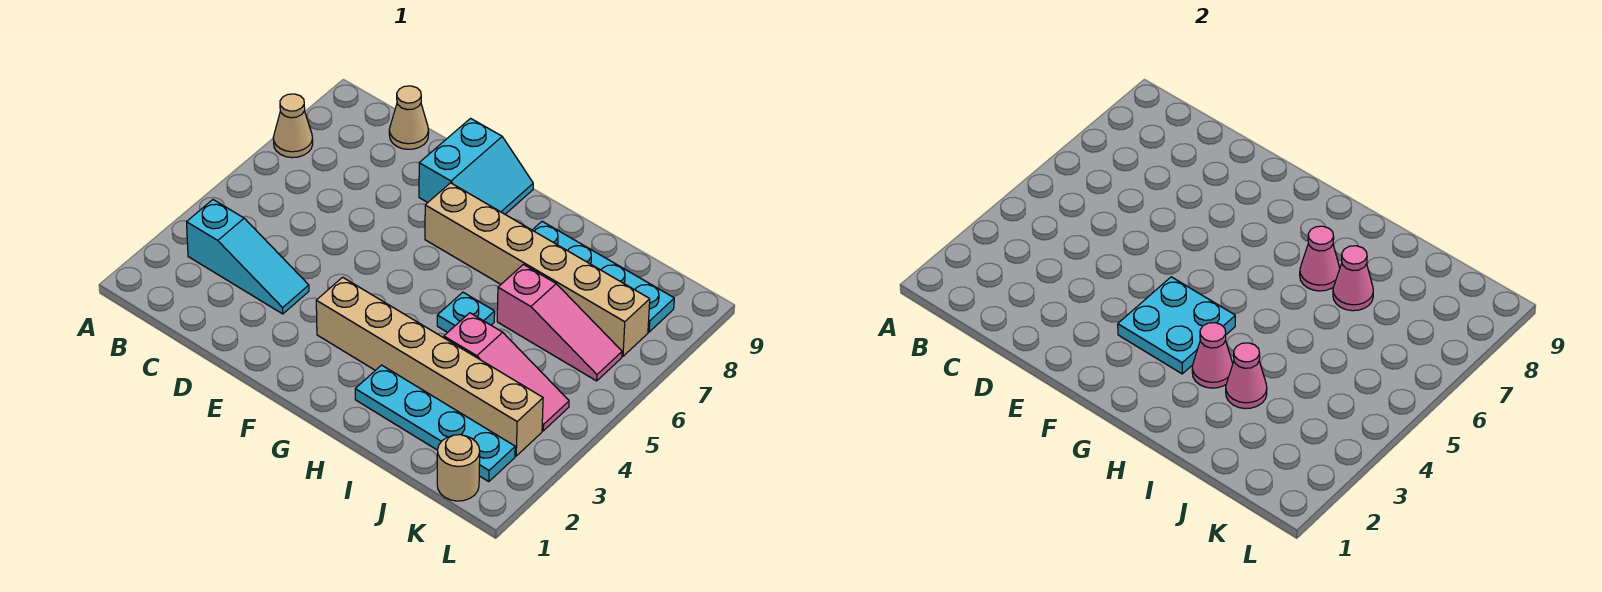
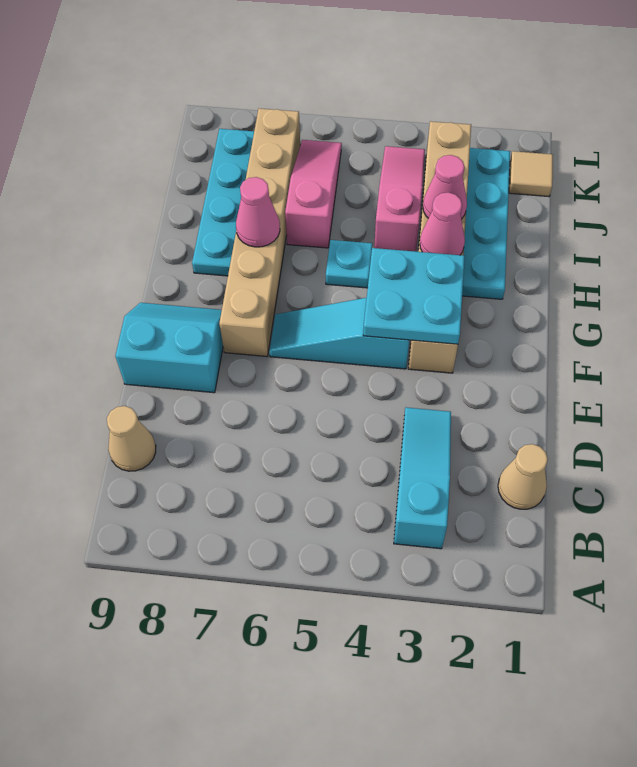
tan 1x1 cone [273,94,313,158] -> tan 1x1 cone moved to [498,444,548,509]
none -> cyan 1x3 slope [269,298,409,369]
pink 1x1 cone [1333,246,1373,311] -> none
tan 1x1 round brick [437,435,480,501] -> tan 1x1 tile [509,151,553,197]

